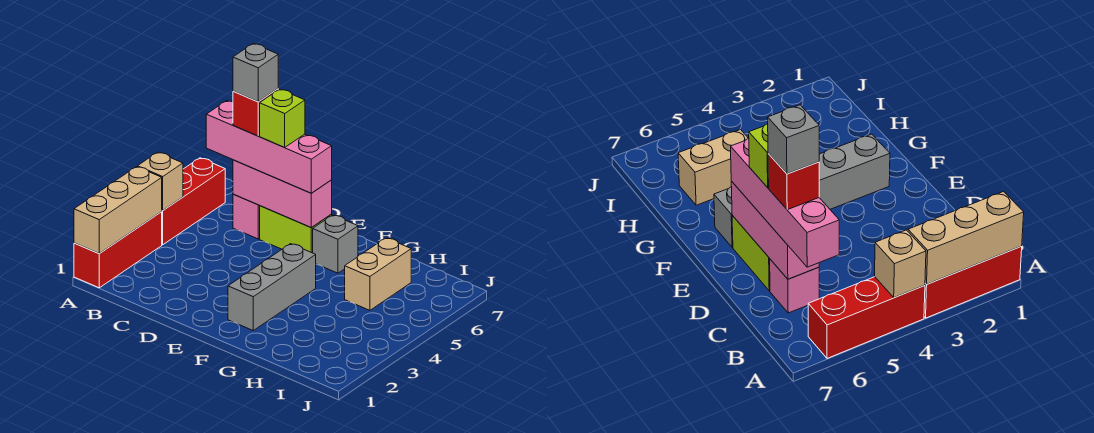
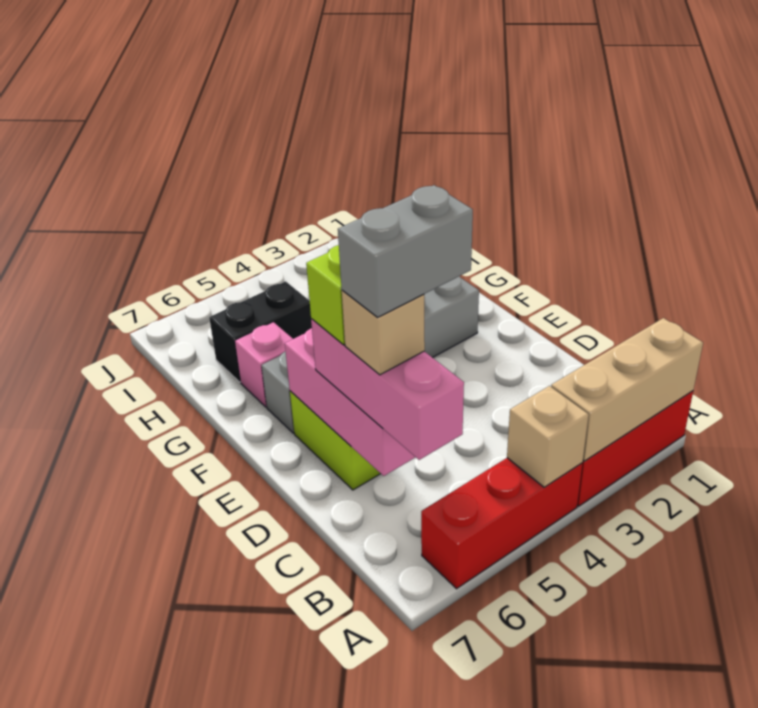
pink 1x4 brick [206,101,332,193] -> pink 1x3 brick [311,319,464,460]
pink 1x1 brick [233,194,260,239] -> pink 1x1 brick moved to [235,322,293,407]
red 1x1 brick [233,89,278,136] -> tan 1x1 brick [342,290,425,375]
grey 1x1 brick [233,44,278,102] -> grey 1x2 brick [338,185,473,317]
tan 1x2 brick [345,238,411,310] -> black 1x2 brick [209,281,312,382]

